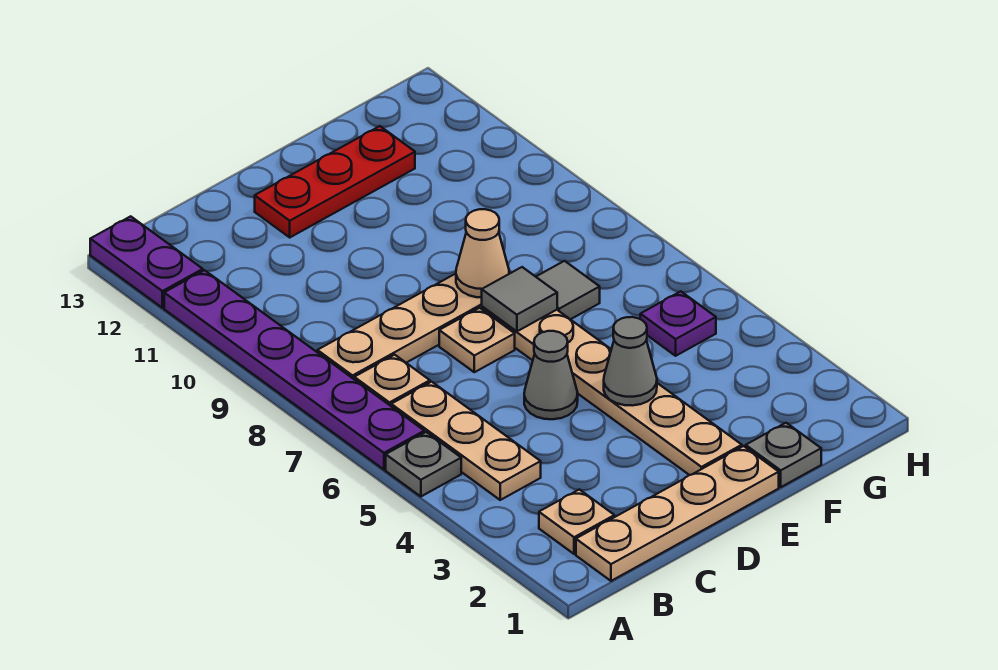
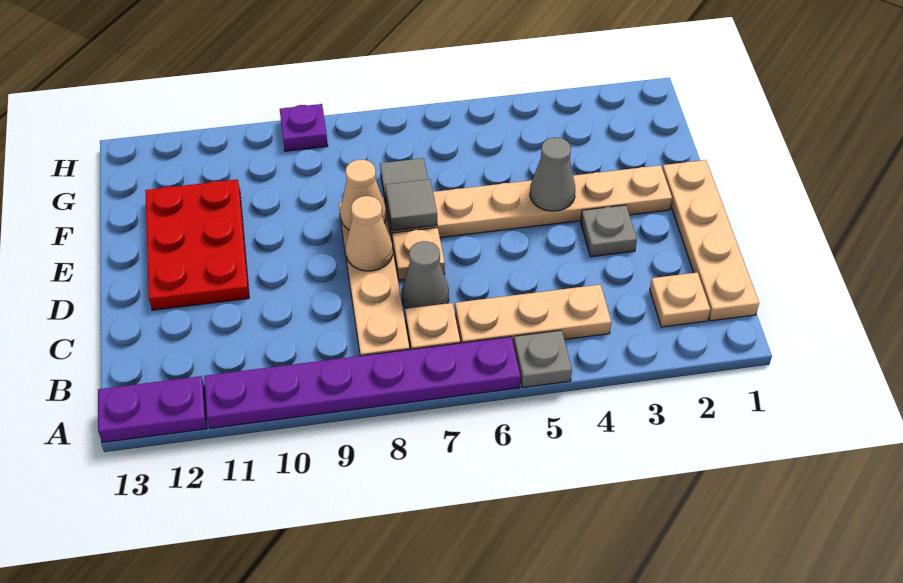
grey 1x1 cone [524,331,578,419] -> grey 1x1 cone moved to [402,241,449,308]
none -> tan 1x1 cone [346,196,393,271]
red 1x3 plate [255,126,415,237] -> red 2x3 plate [145,179,249,310]
grey 1x1 plate [746,423,821,487] -> grey 1x1 plate moved to [581,205,637,257]
purple 1x1 plate [640,291,716,356] -> purple 1x1 plate moved to [280,104,328,151]

